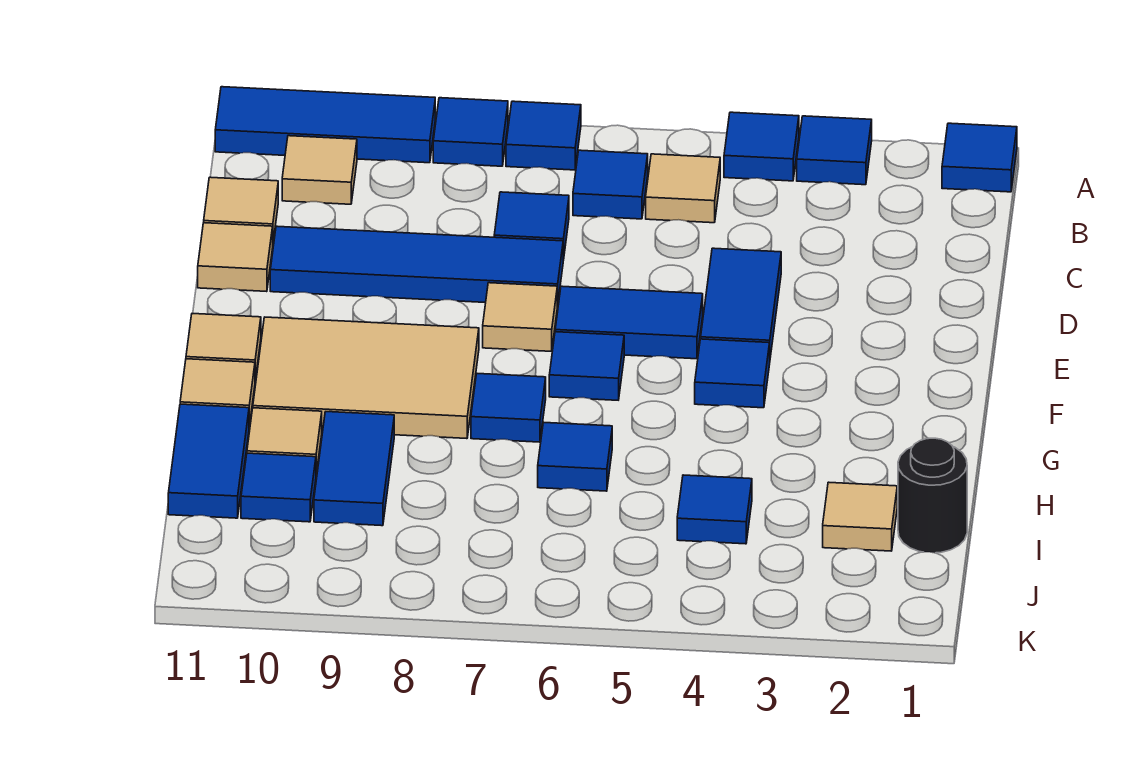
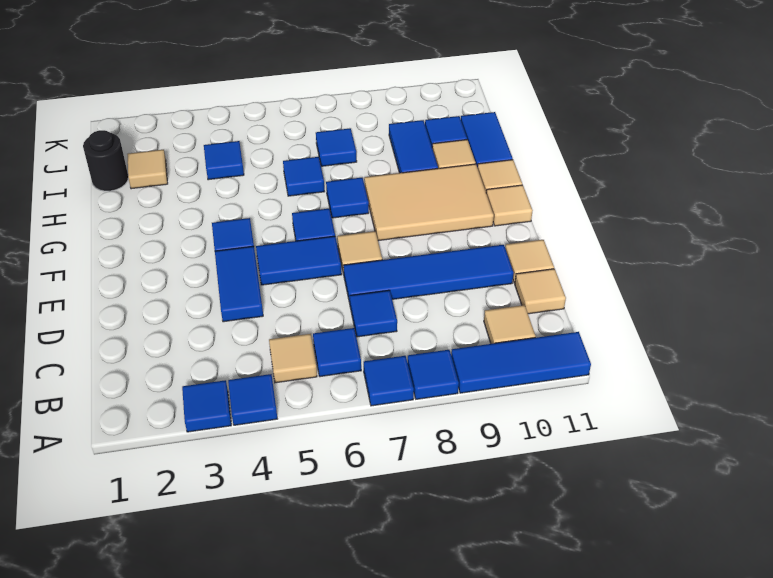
blue 1x1 tile [942,123,1017,192] -> blue 1x1 tile moved to [316,128,357,166]

